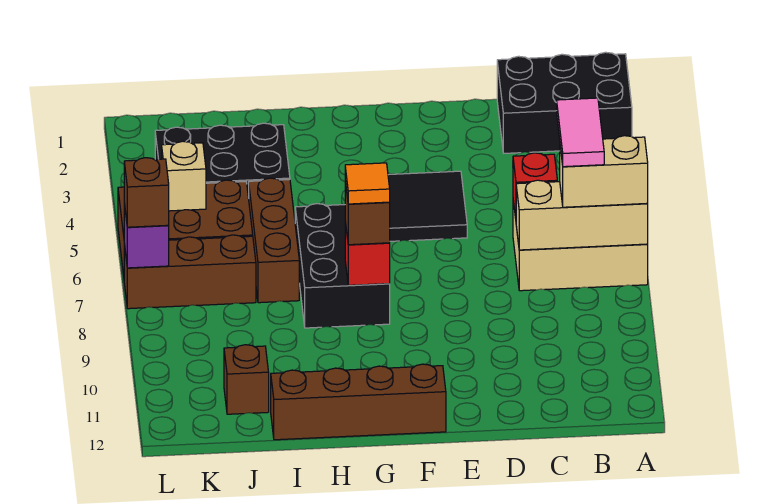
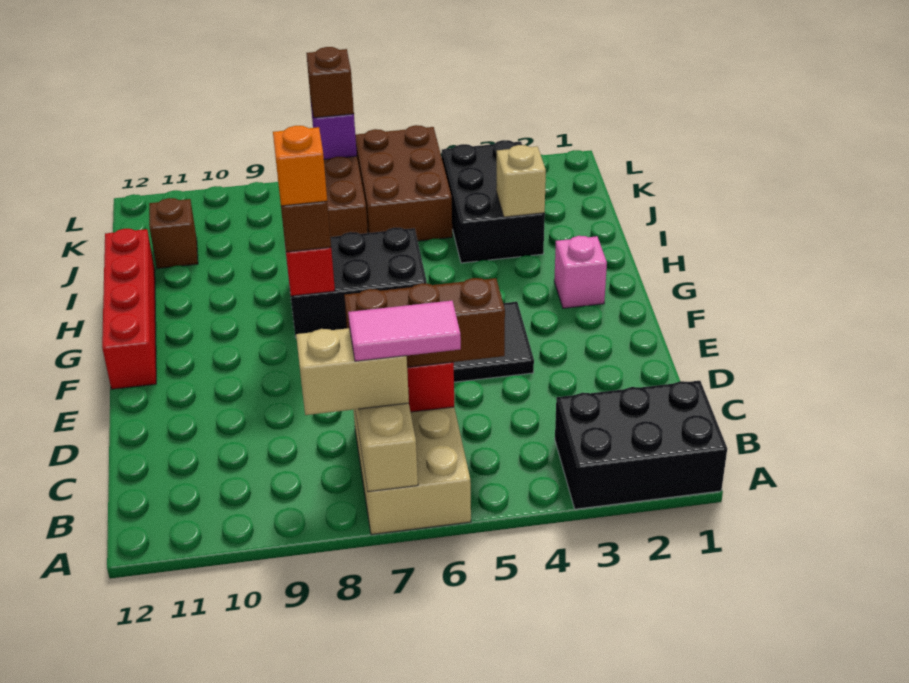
black 2x3 brick [497,52,632,153] -> black 2x3 brick turned to [555,381,727,509]
tan 1x2 brick [560,136,648,207] -> tan 1x2 brick turned to [296,328,409,415]
brown 1x4 brick [271,364,446,440] -> red 1x4 brick [102,229,156,389]
none -> pink 1x1 brick [554,236,607,308]
orange 1x1 tile [345,163,390,204] -> orange 1x1 brick [273,126,327,206]
brown 1x3 brick [249,178,299,303] -> brown 1x3 brick moved to [344,278,505,367]
tan 1x1 brick [162,141,206,211] -> tan 1x1 brick moved to [496,145,546,217]

